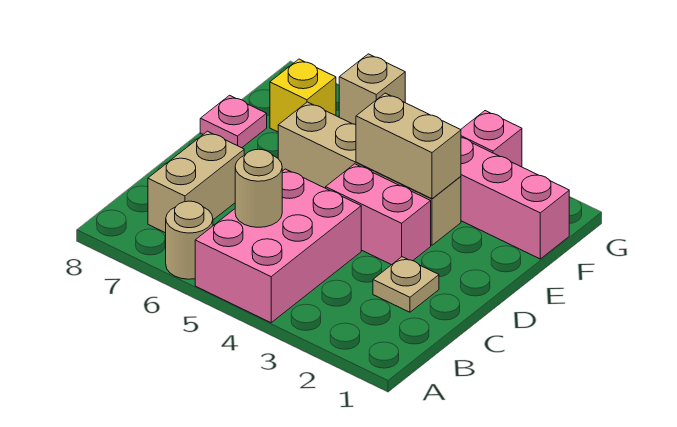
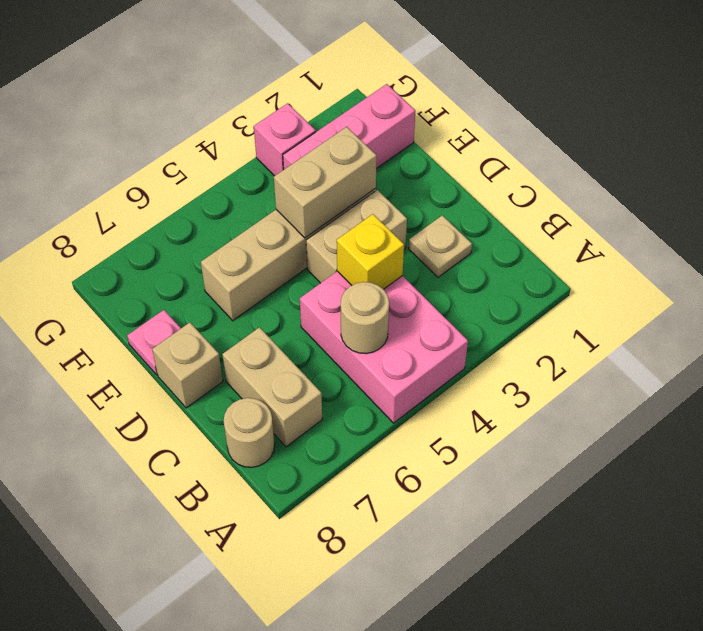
tan 1x1 round brick [166,201,213,279] -> tan 1x1 round brick moved to [224,398,275,467]
pink 1x2 brick [326,164,431,265] -> tan 1x2 brick [306,190,407,283]
yellow 1x1 brick [270,59,336,132] -> yellow 1x1 brick moved to [337,214,404,289]
tan 1x1 brick [339,54,405,125] -> tan 1x1 brick moved to [152,323,223,408]

